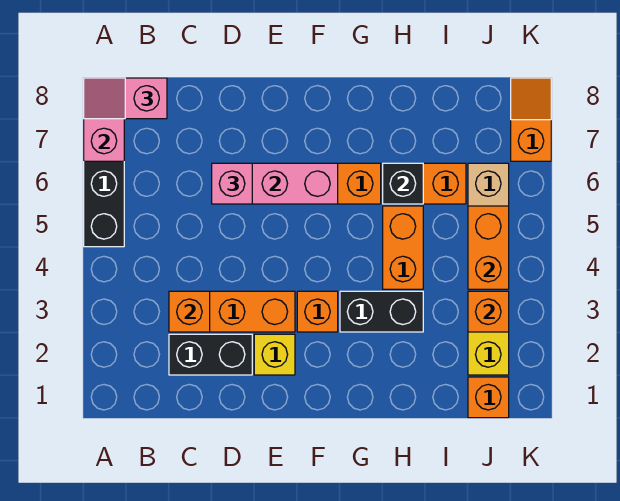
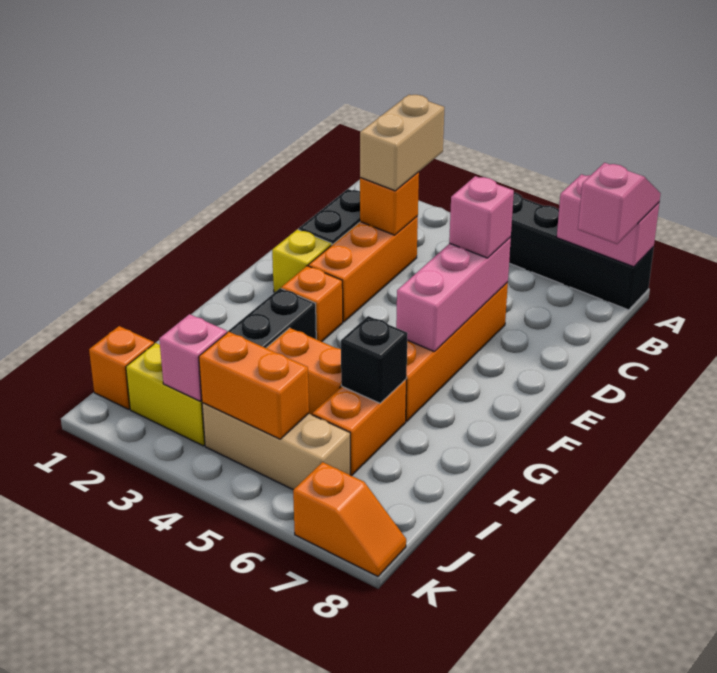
none -> tan 1x2 brick [360,95,444,191]
orange 1x1 brick [468,291,509,332] -> pink 1x1 brick [159,314,227,401]

